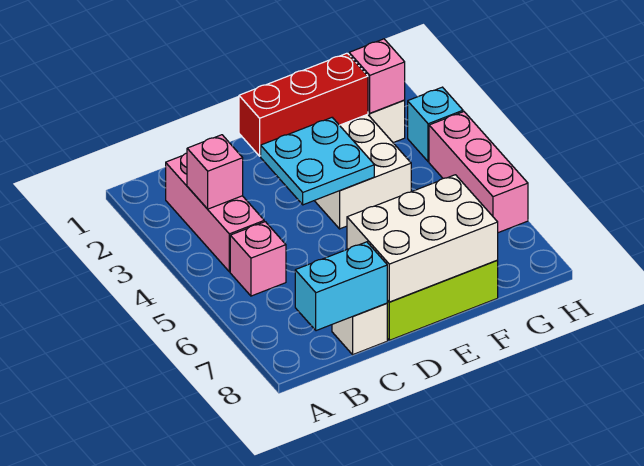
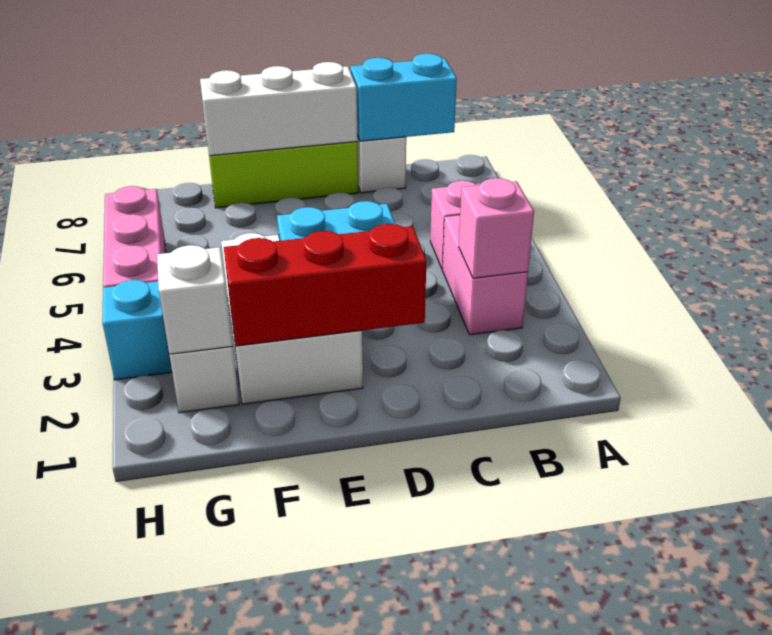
pink 1x3 brick [166,153,264,272] -> pink 1x2 brick [442,215,528,335]
white 2x3 brick [347,175,498,302] -> white 1x3 brick [200,62,358,156]
pink 1x1 brick [349,39,405,113] -> white 1x1 brick [157,245,232,354]

